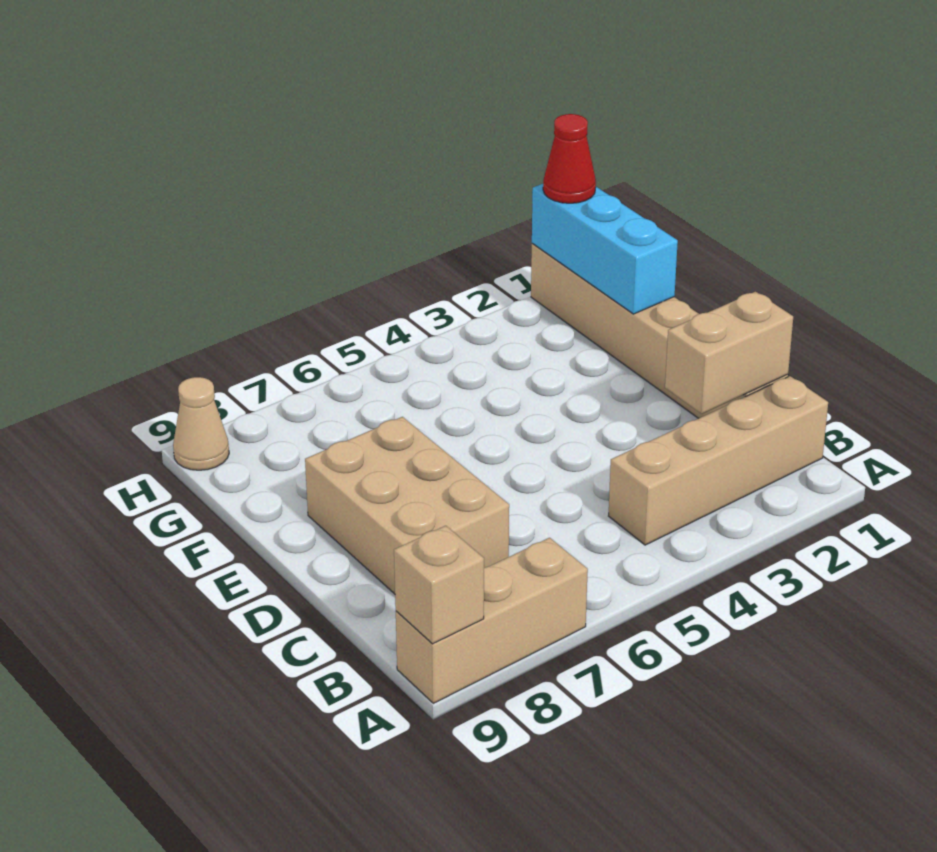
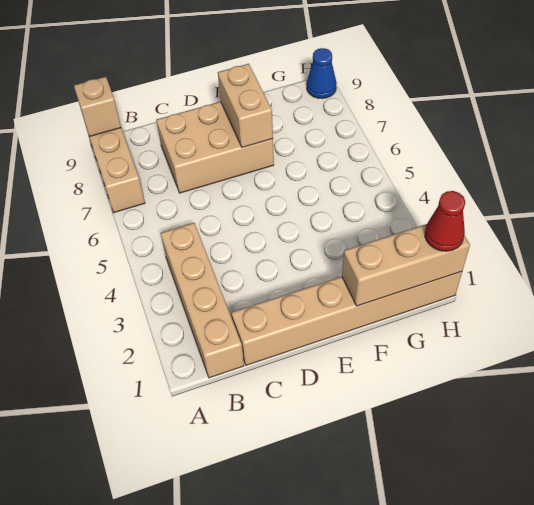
tan 1x2 brick [665,292,793,414] -> tan 1x2 brick moved to [218,64,273,148]
cyan 1x3 brick [532,184,678,314] -> tan 1x3 brick [342,224,470,306]
tan 1x1 cone [173,377,229,470] -> blue 1x1 cone [307,48,337,99]

